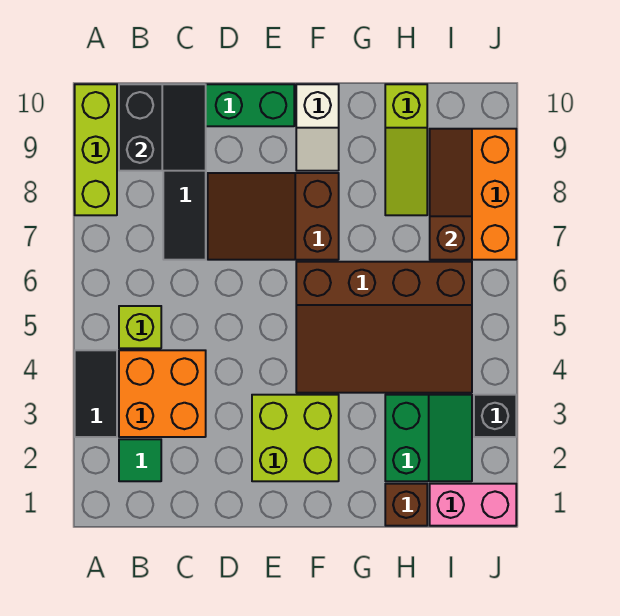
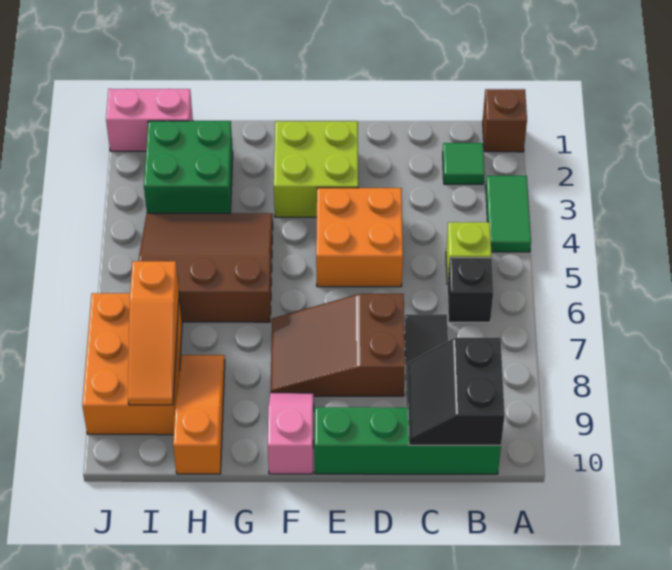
black 1x2 tile [75,350,117,437] -> green 1x2 tile [486,176,531,252]
lime 1x3 brick [75,84,117,215] -> none
orange 2x2 brick [119,350,206,437] -> orange 2x2 brick moved to [316,188,403,287]
brown 2x3 slope [208,173,339,260] -> brown 2x3 slope turned to [270,294,405,396]
brown 3x4 slope [296,262,472,393] -> brown 3x3 slope [139,213,273,322]
white 1x2 slope [296,84,339,171] -> pink 1x2 slope [268,393,314,474]
brown 1x1 brick [385,484,427,526] -> brown 1x1 brick moved to [483,89,527,152]
green 2x2 slope [385,395,472,481] -> green 2x2 brick [144,121,233,213]
lime 1x3 slope [385,84,427,215] -> orange 1x3 slope [173,355,225,474]
brown 1x3 slope [430,129,472,260] -> orange 1x3 slope [128,261,179,405]
black 1x1 brick [474,395,516,437] -> black 1x1 brick moved to [447,258,493,323]

